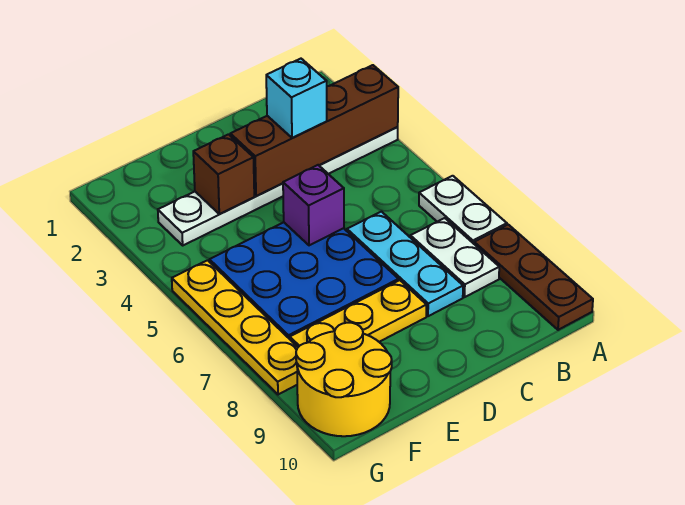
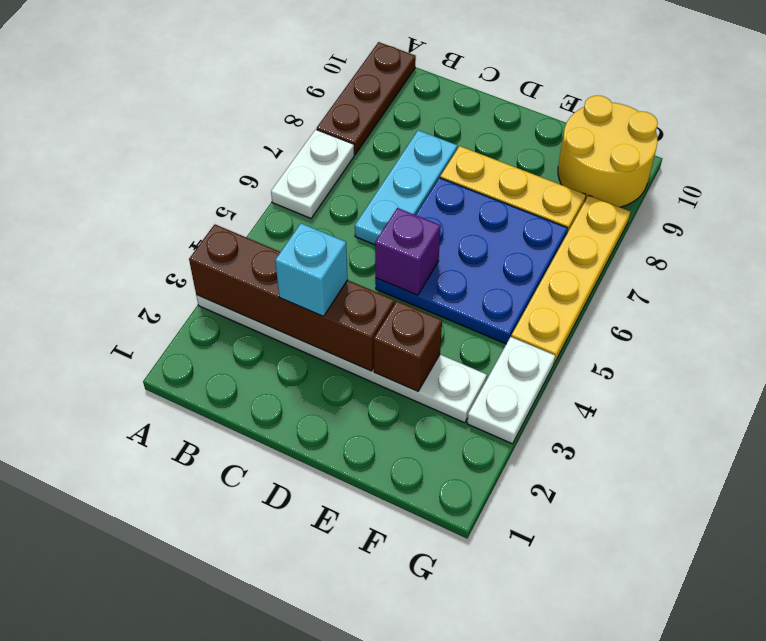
white 1x2 plate [410,218,499,297] -> white 1x2 plate moved to [467,337,555,444]

